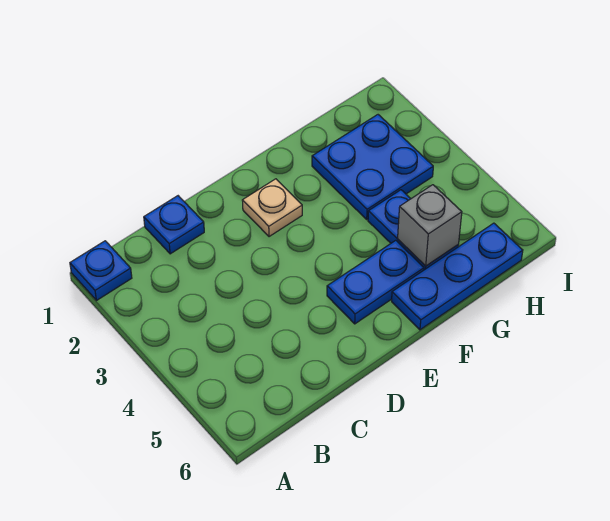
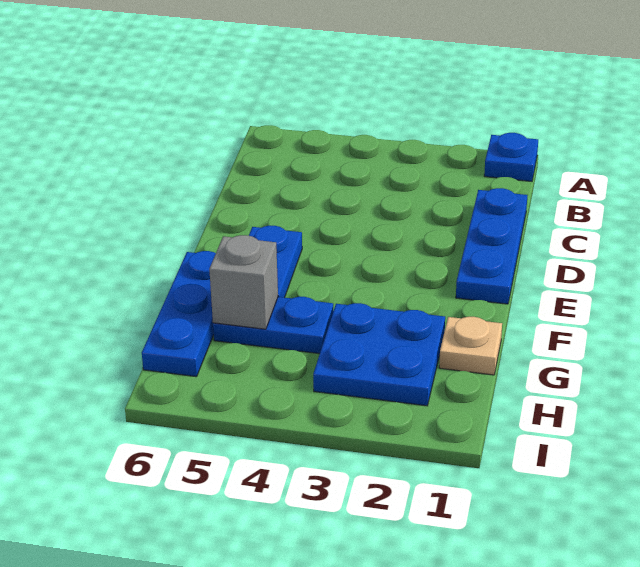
blue 1x1 plate [144,196,204,254] -> blue 1x3 plate [456,188,527,304]
tan 1x1 plate [242,179,302,237] -> tan 1x1 plate moved to [439,317,502,375]

